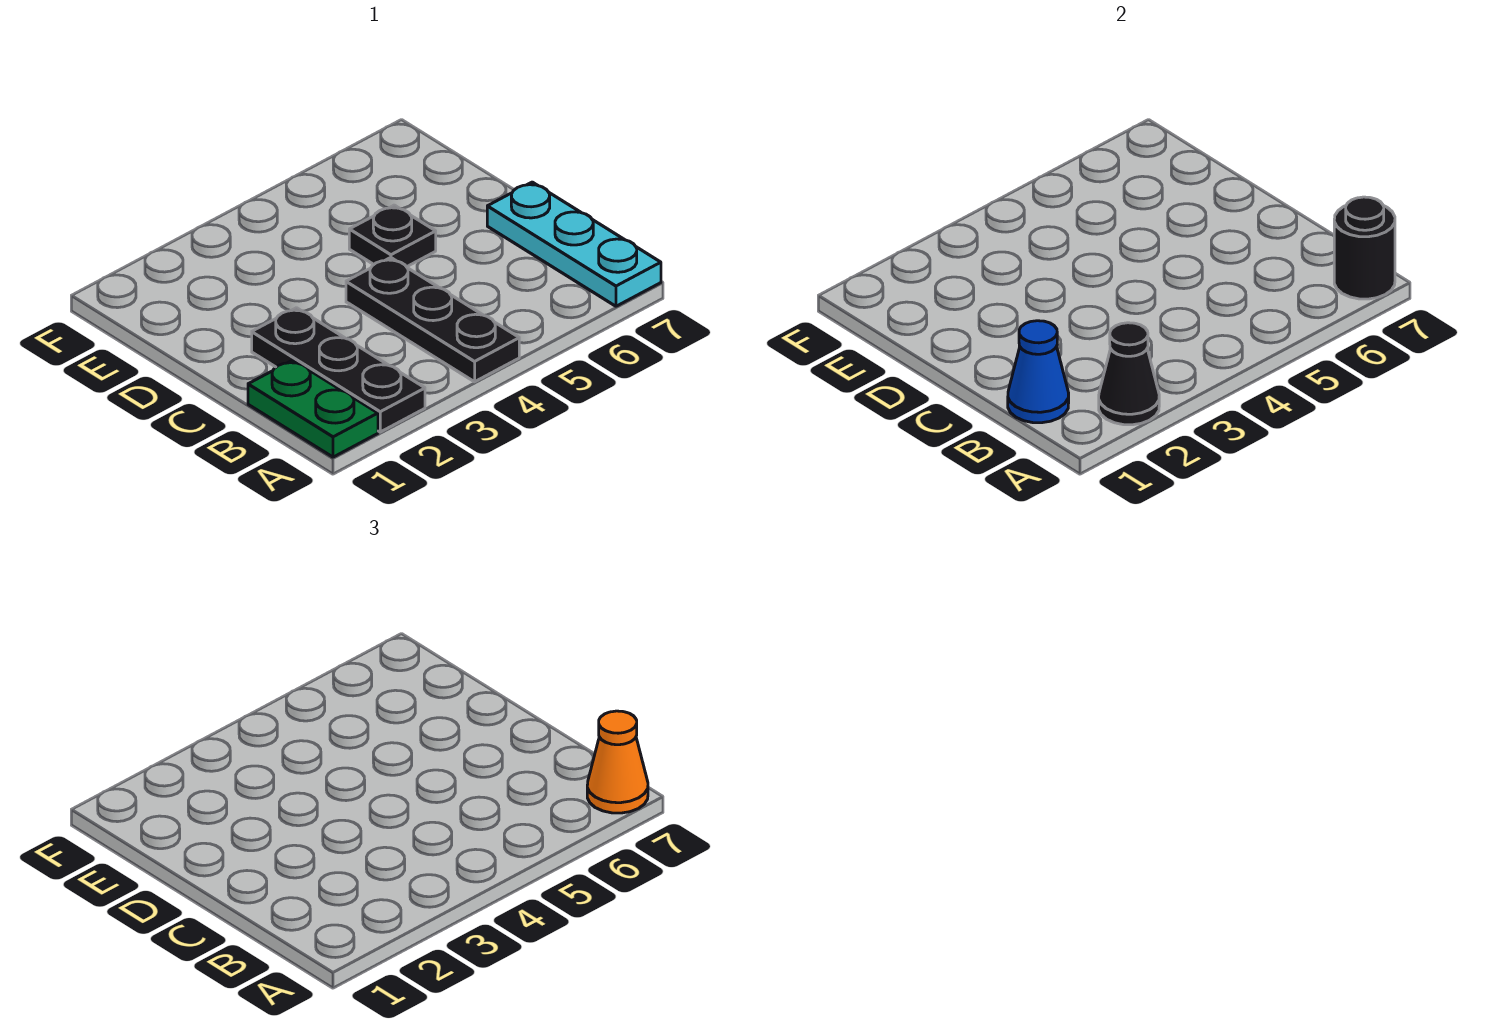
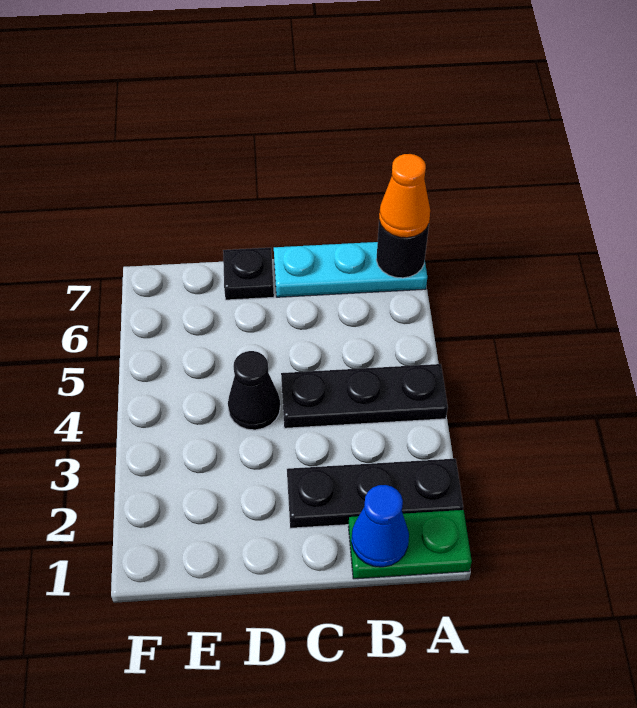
black 1x1 cone [1099,323,1159,425] -> black 1x1 cone moved to [228,351,280,430]
black 1x1 plate [349,205,436,267] -> black 1x1 plate moved to [223,248,274,300]

